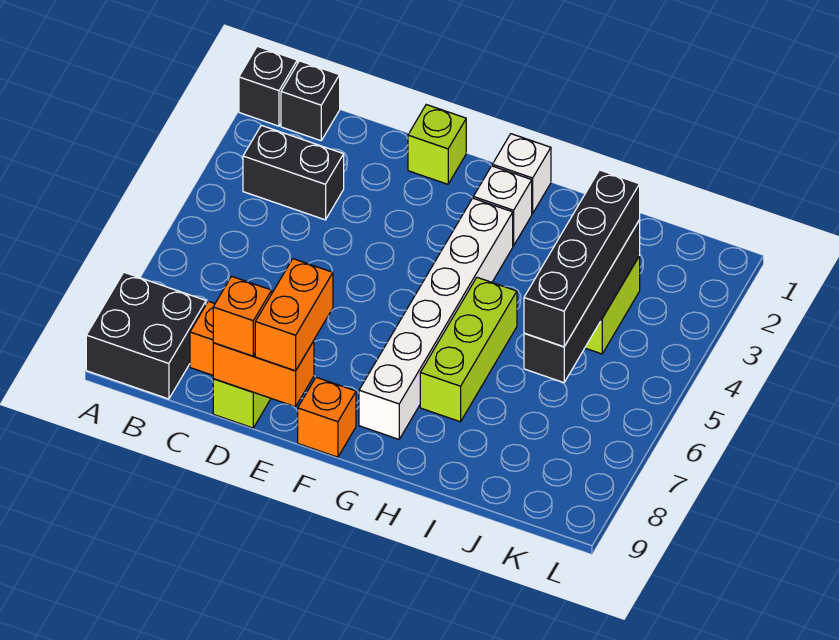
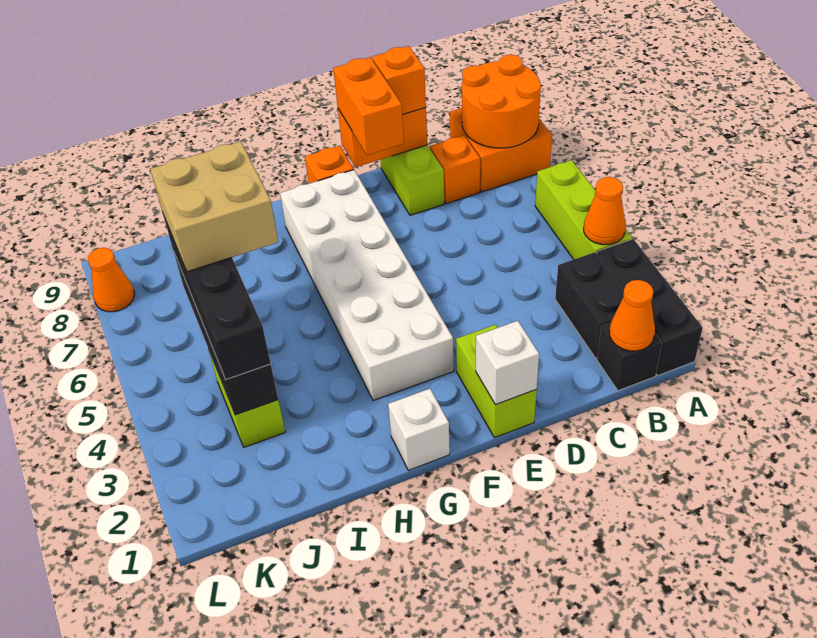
black 1x1 brick [239,46,297,126] -> black 1x3 brick [597,239,703,375]
none -> orange 1x1 cone [584,177,625,245]
black 2x2 brick [86,272,206,399] -> orange 2x2 brick [450,108,552,192]
none -> orange 2x2 round brick [462,55,541,148]
none -> orange 1x1 cone [609,280,655,351]
black 1x2 brick [243,125,344,220] -> black 1x2 brick turned to [555,252,624,358]
lime 1x1 brick [408,105,466,184] -> lime 1x2 brick [456,325,537,438]
white 1x1 brick [473,166,532,246] -> white 1x1 brick moved to [476,321,539,404]
white 1x6 brick [359,198,513,439] -> white 2x6 brick [280,170,454,401]
lime 1x3 brick [420,277,517,422] -> lime 1x3 brick moved to [535,160,632,259]
none -> tan 2x2 brick [150,141,278,272]
none -> orange 1x1 cone [88,248,135,312]

